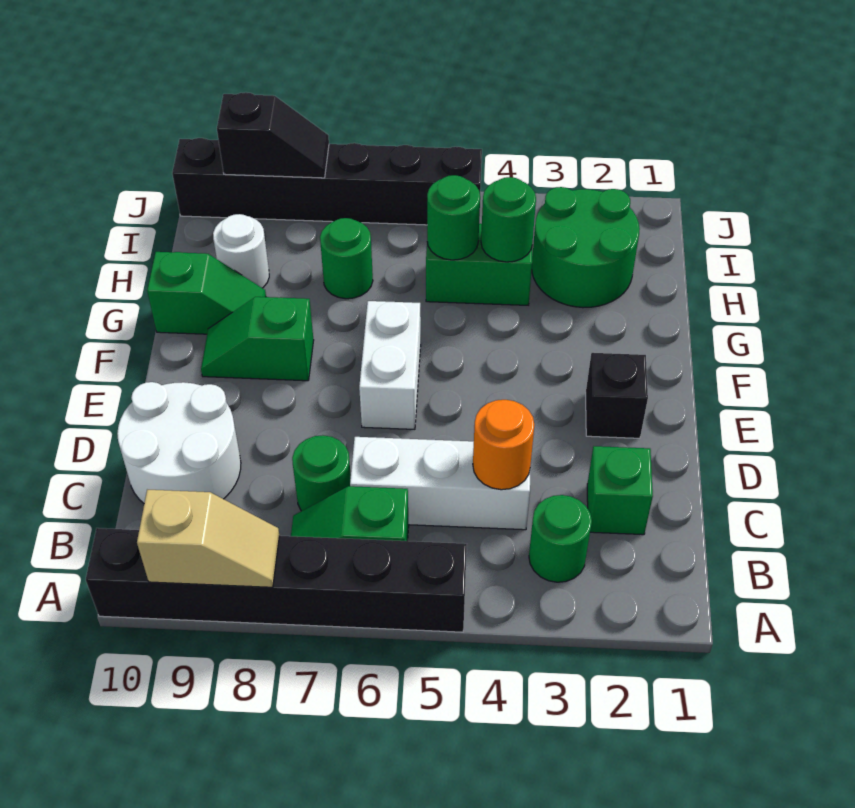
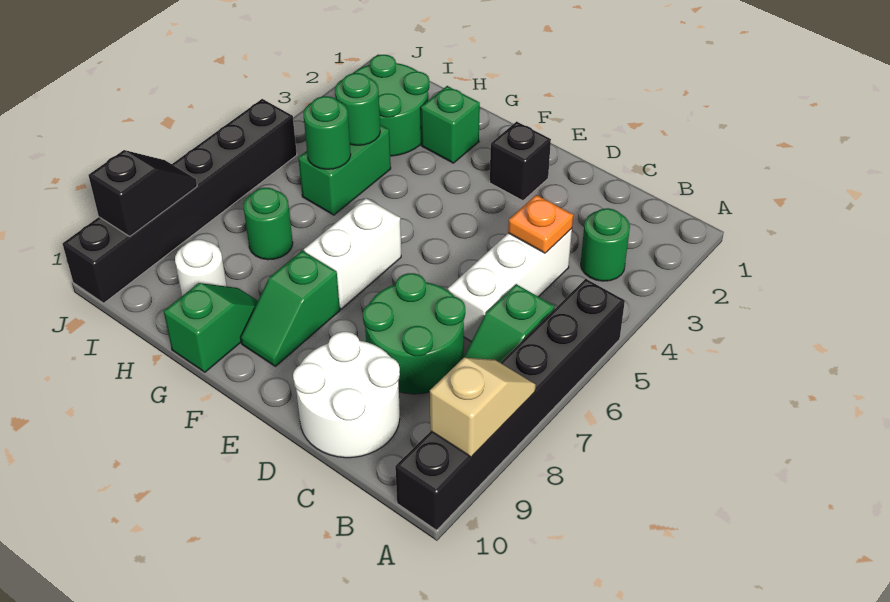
green 1x1 brick [587,446,653,535] -> green 1x1 brick moved to [421,86,480,163]
orange 1x1 round brick [473,400,534,490] -> orange 1x1 plate [508,195,573,253]
green 1x1 round brick [292,435,351,511] -> green 2x2 round brick [363,273,465,394]
white 1x2 brick [359,301,421,429] -> white 1x2 brick turned to [304,198,401,309]

